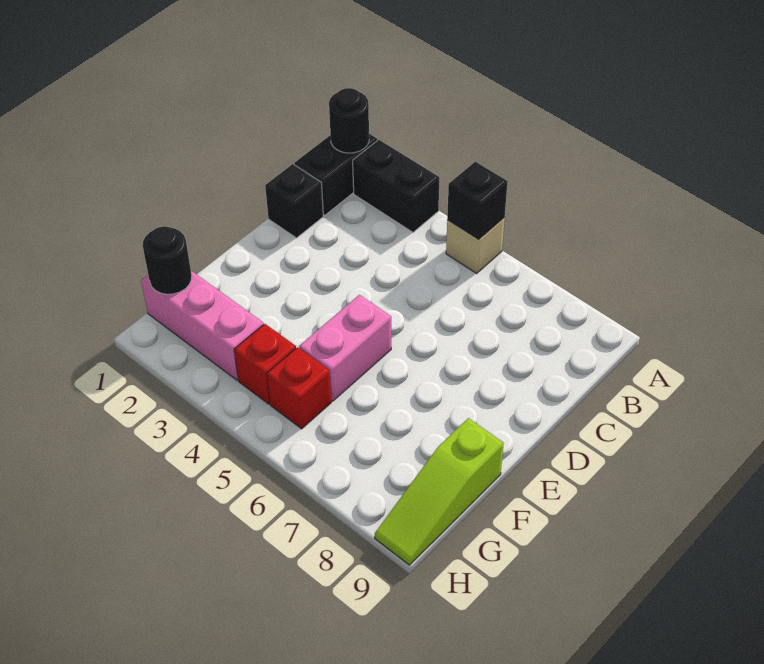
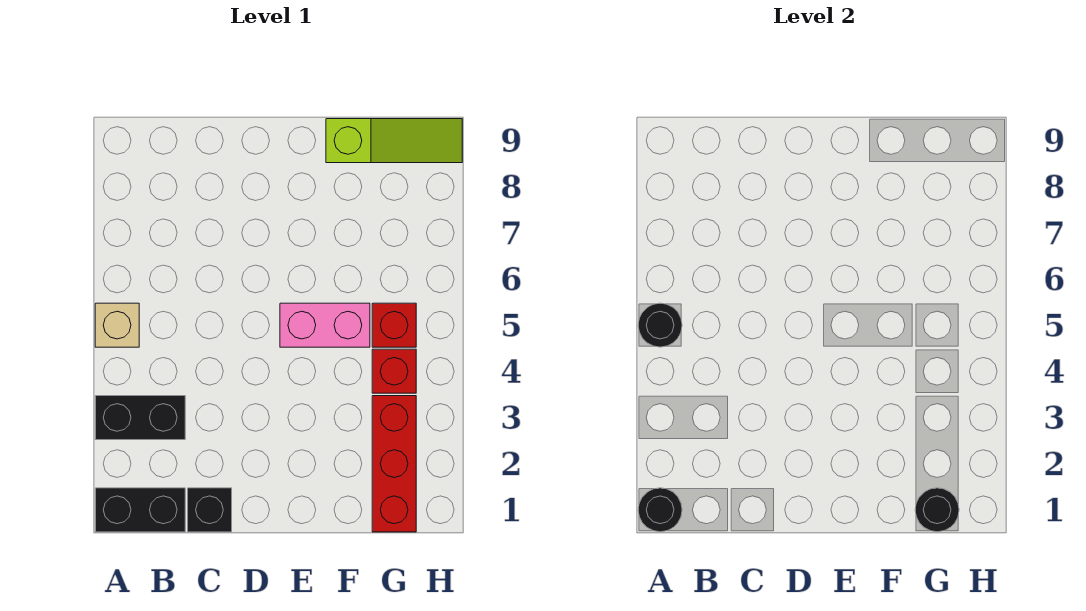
black 1x2 brick [353,140,440,232] -> black 1x2 brick turned to [95,396,185,440]
black 1x1 brick [447,162,508,239] -> black 1x1 round brick [638,303,682,347]
pink 1x3 brick [141,271,264,380] -> red 1x3 brick [372,396,416,532]

